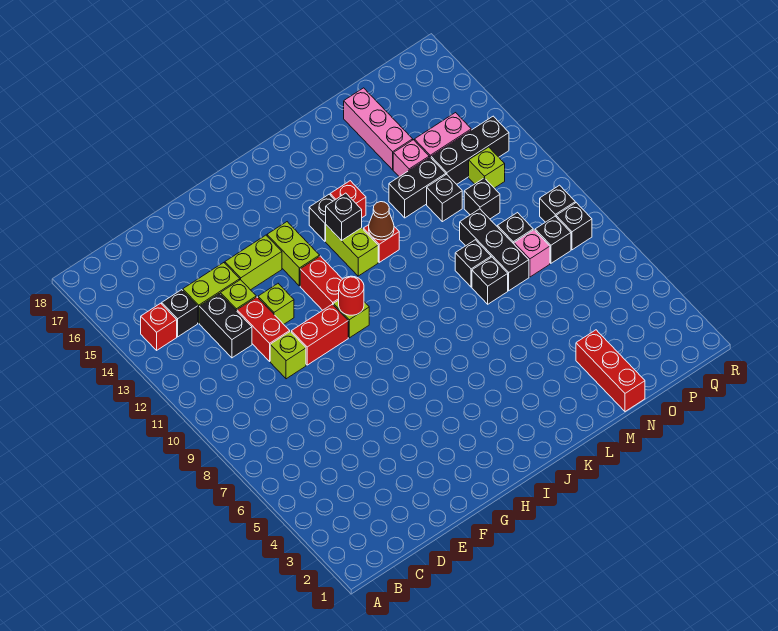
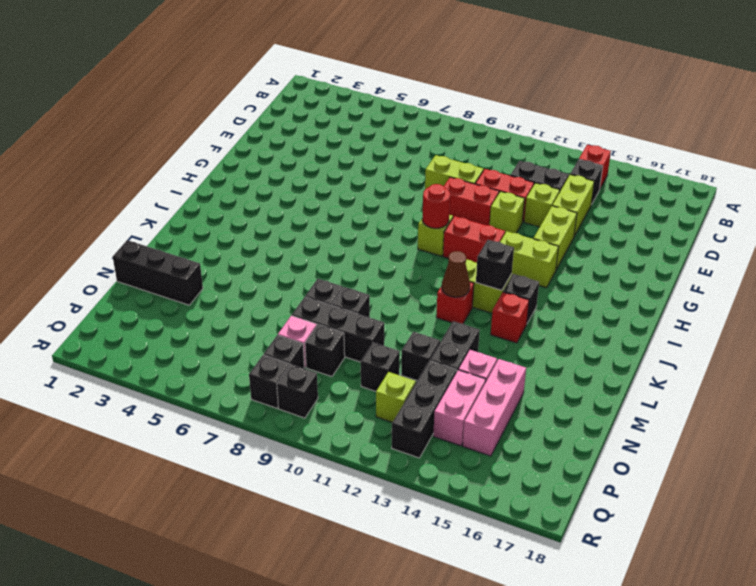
lime 1x1 brick [270,332,306,379] -> lime 1x2 brick [425,155,484,189]
red 1x2 brick [291,304,348,365] -> red 1x2 brick turned to [444,177,499,225]
red 1x3 brick [576,330,645,412] -> black 1x3 brick [113,240,203,305]
pink 1x3 brick [344,88,413,170] -> pink 1x3 brick turned to [463,359,526,456]

